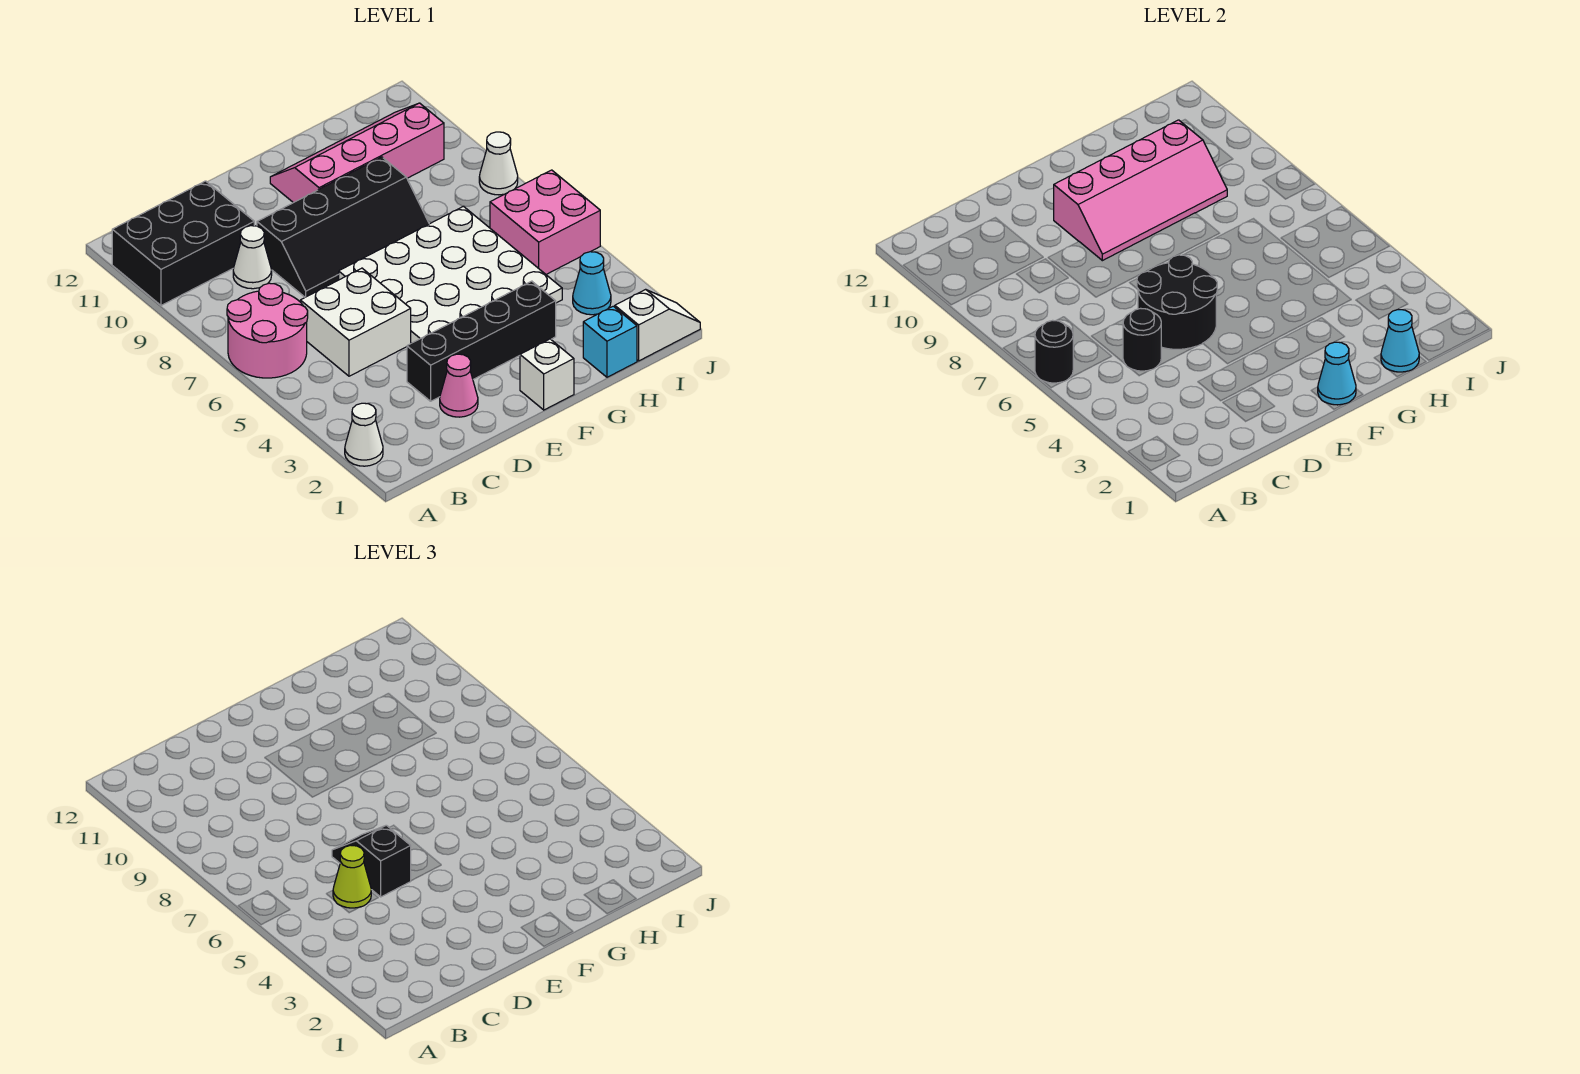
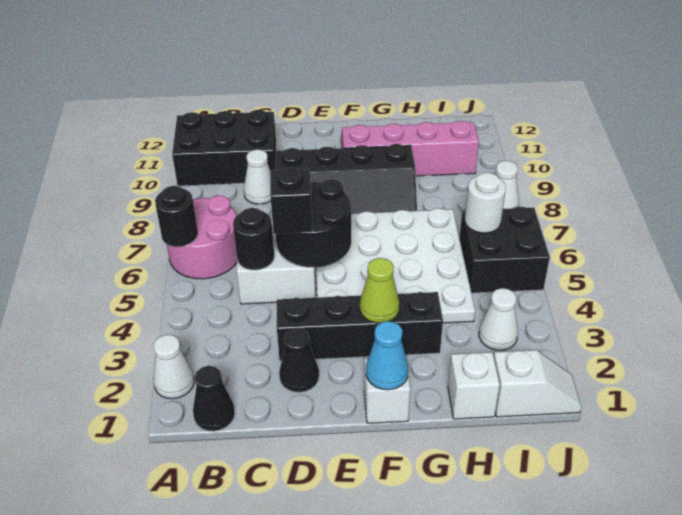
none -> black 1x1 cone [193,366,235,431]
lime 1x1 cone [333,845,371,908] -> lime 1x1 cone moved to [360,258,399,323]
pink 1x1 cone [440,354,478,417] -> black 1x1 cone [279,329,319,392]
pink 2x4 slope [1054,120,1227,261] -> none
cyan 1x1 brick [583,306,637,377] -> white 1x1 brick [448,352,500,419]
cyan 1x1 cone [1381,309,1419,372] -> none
cyan 1x1 cone [573,252,611,315] -> white 1x1 cone [479,288,518,350]
pink 2x2 brick [490,170,600,274] -> black 2x2 brick [459,206,550,293]
none -> white 1x1 round brick [465,173,506,233]

